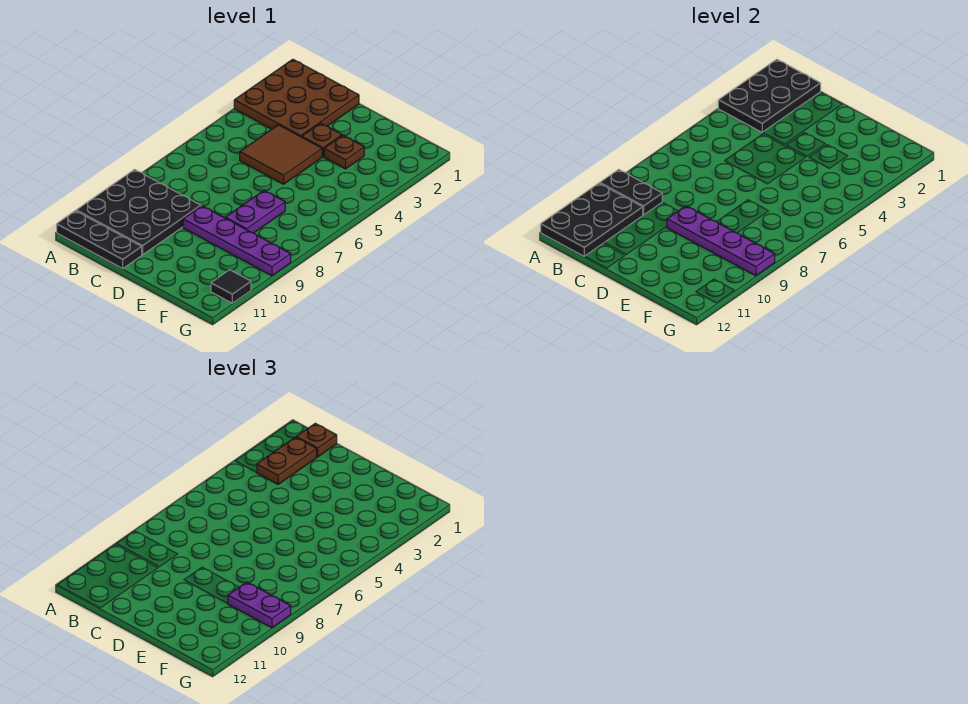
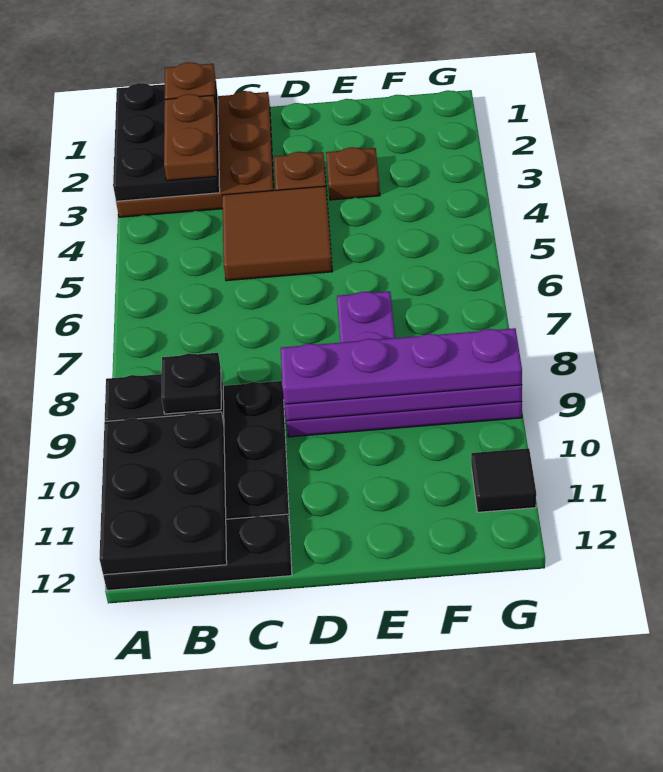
none -> black 1x1 plate [162,353,221,414]
purple 1x2 plate [228,582,291,628] -> purple 1x4 plate [281,328,522,404]

